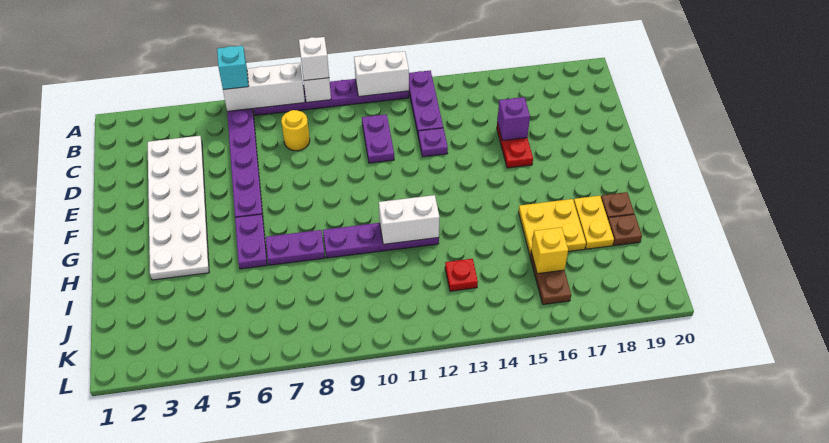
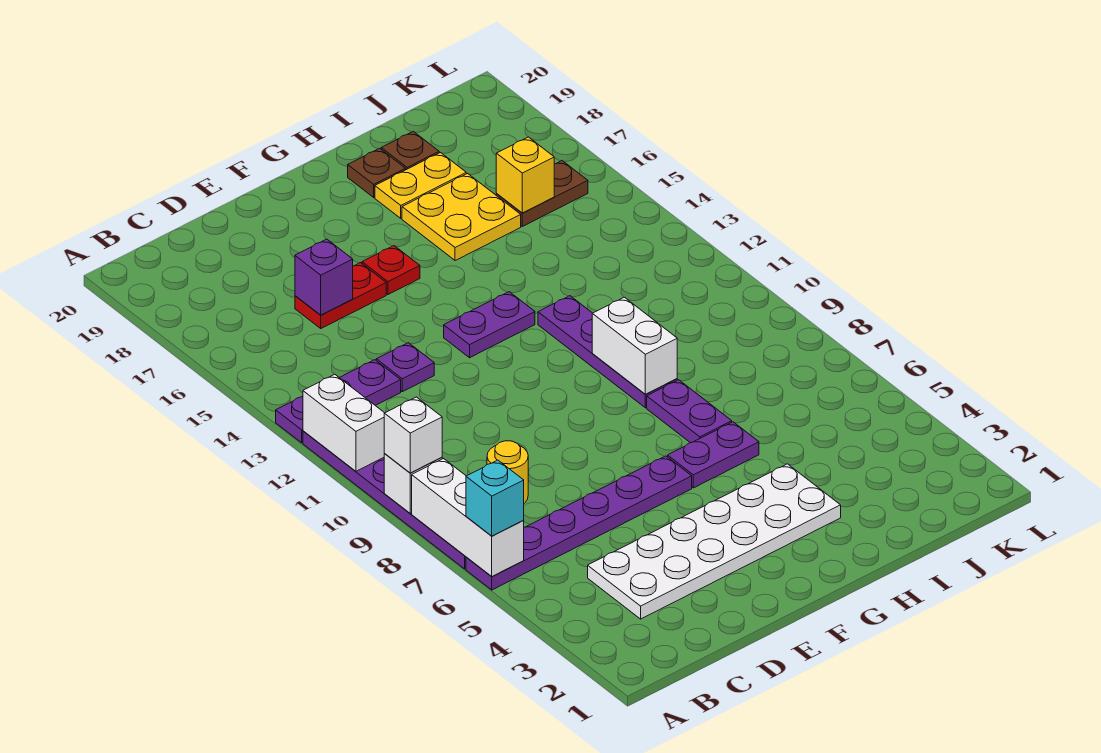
purple 1x2 plate [362,114,394,163] -> purple 1x2 plate moved to [444,292,535,358]
white 1x2 brick [379,195,440,244] -> white 1x2 brick moved to [592,297,677,394]
red 1x1 plate [445,259,478,291] -> red 1x1 plate moved to [362,246,420,295]

